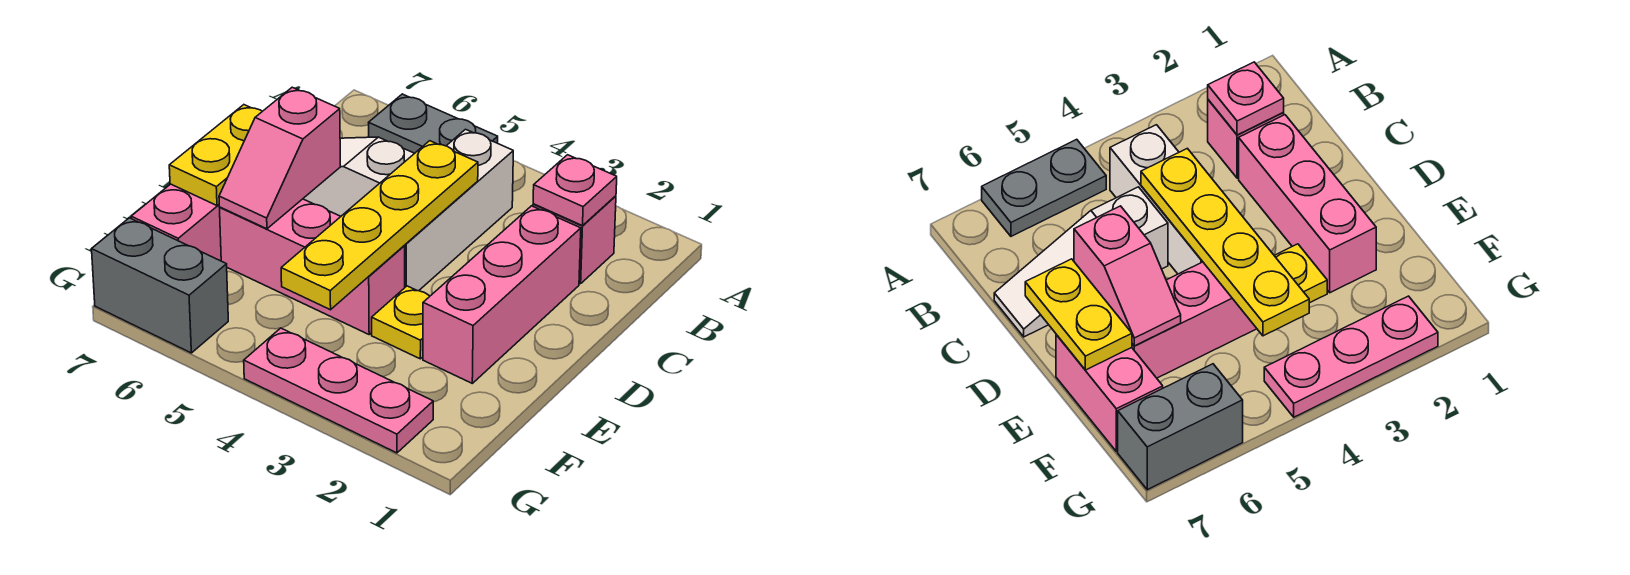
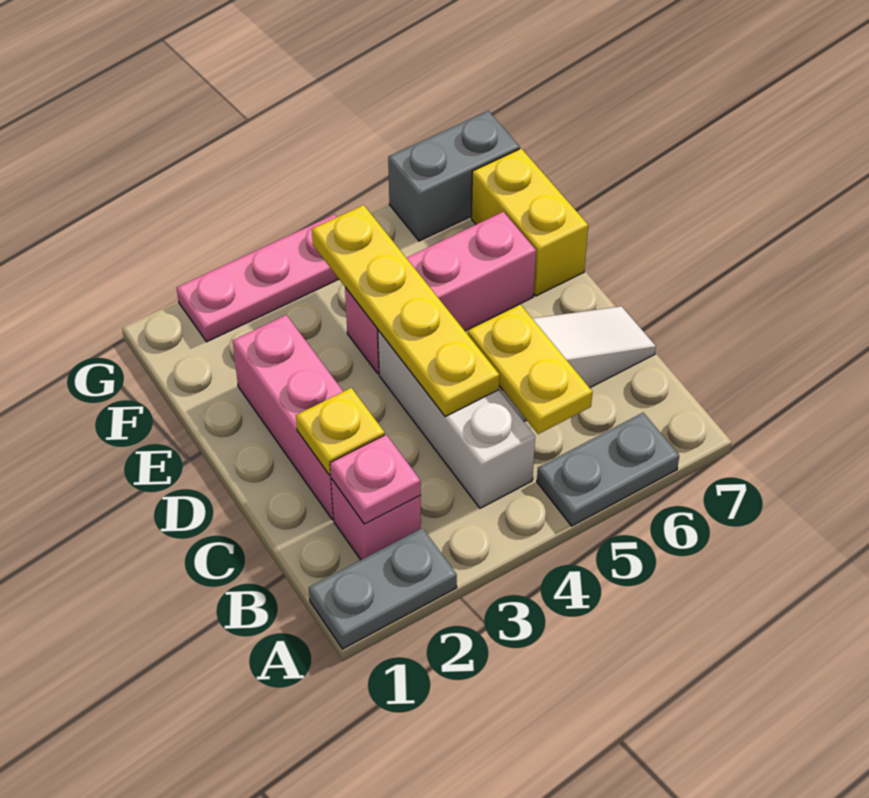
none -> grey 1x2 plate [309,528,457,649]
pink 1x2 slope [219,87,341,229] -> none
yellow 1x2 plate [169,105,262,205] -> yellow 1x2 plate moved to [468,304,593,434]
yellow 1x1 plate [372,286,430,359] -> yellow 1x1 plate moved to [296,388,385,475]
pink 1x2 brick [131,184,221,261] -> yellow 1x2 brick [471,149,588,296]

